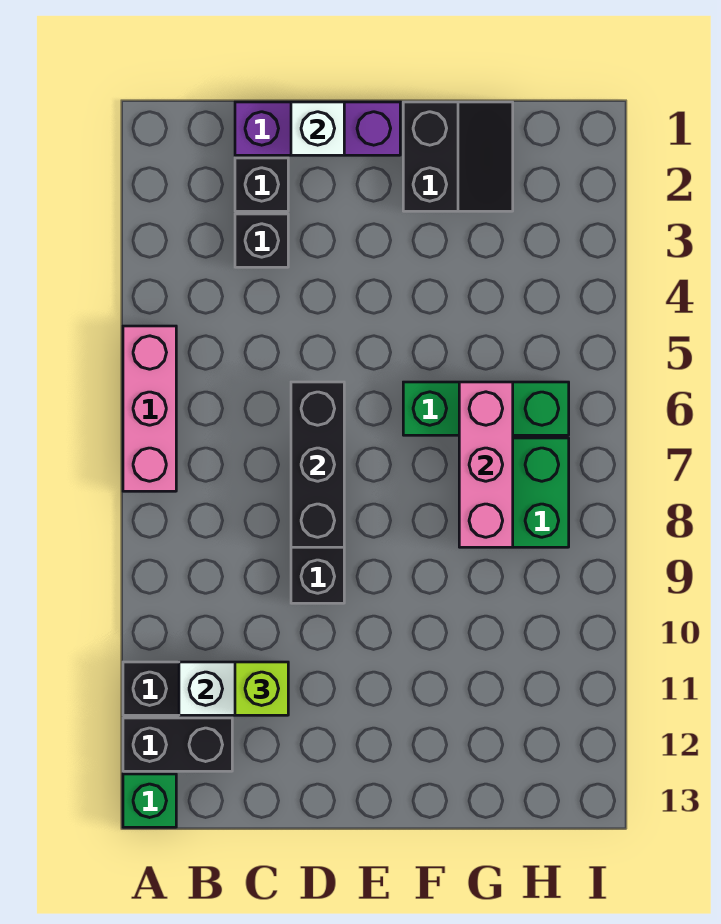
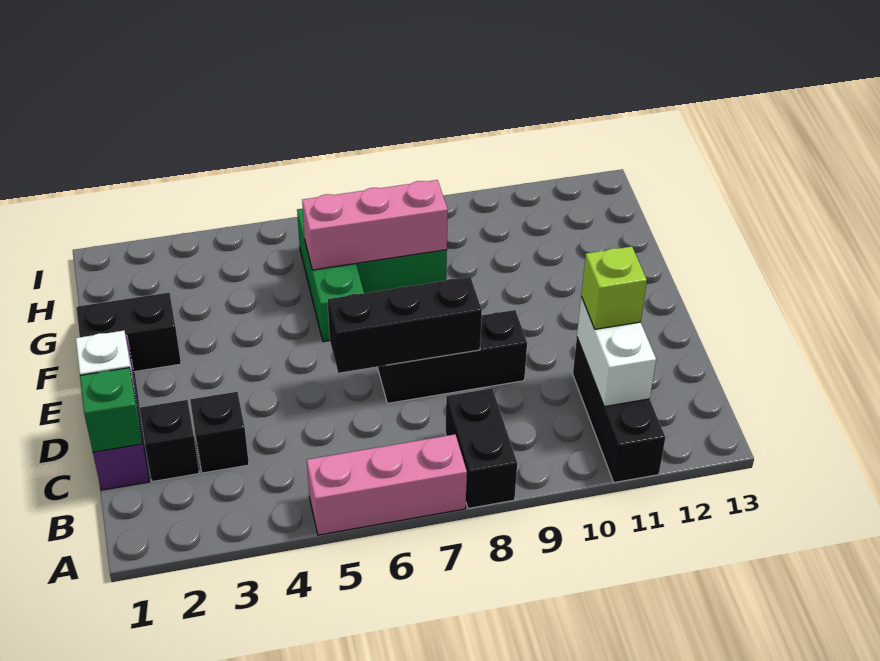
black 1x2 brick [123,718,232,771] -> black 1x2 brick moved to [445,388,517,508]
green 1x1 brick [123,774,176,827] -> green 1x1 brick moved to [80,368,142,452]

